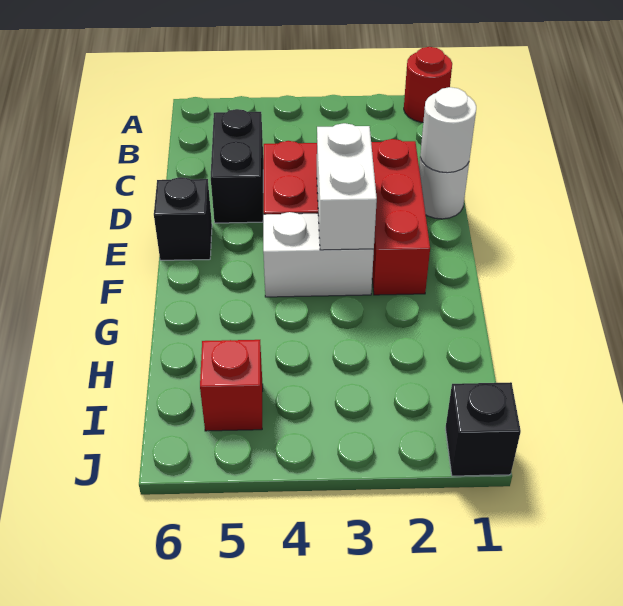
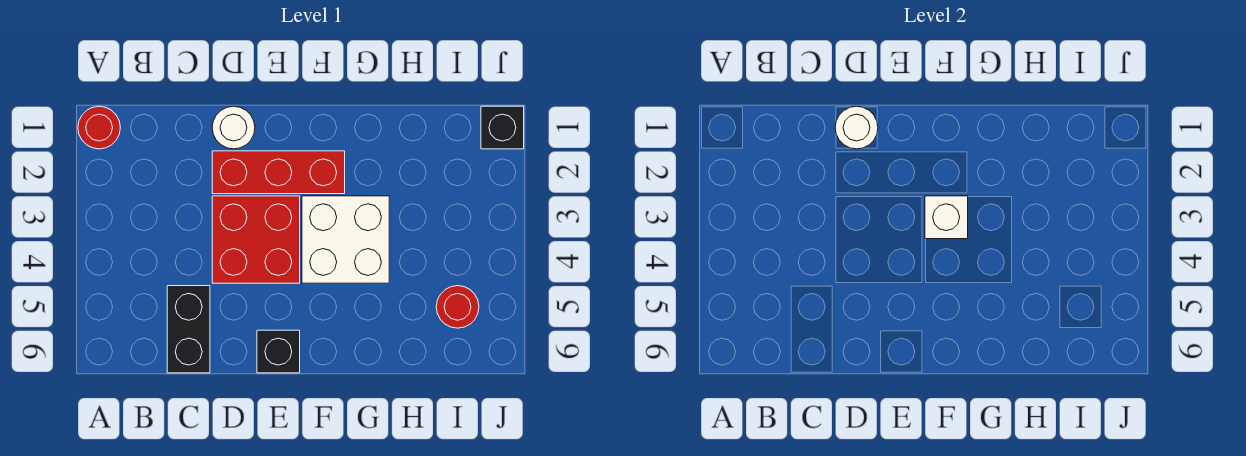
black 1x2 brick [211,109,263,223] -> black 1x2 brick turned to [167,286,210,373]
white 1x2 brick [317,123,377,250] -> white 1x1 brick [925,196,968,239]
white 1x2 brick [263,212,374,297] -> white 2x2 brick [302,196,389,283]
red 1x1 brick [200,340,263,431] -> red 1x1 round brick [436,286,479,328]

